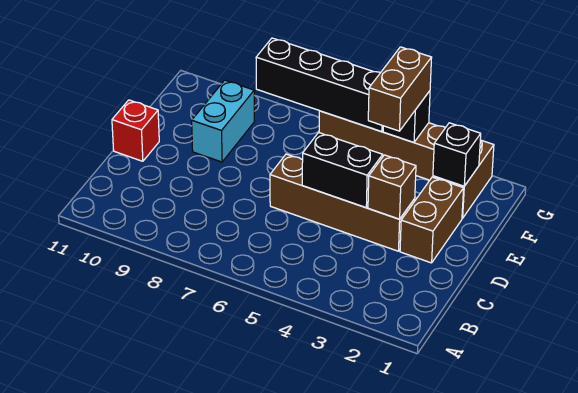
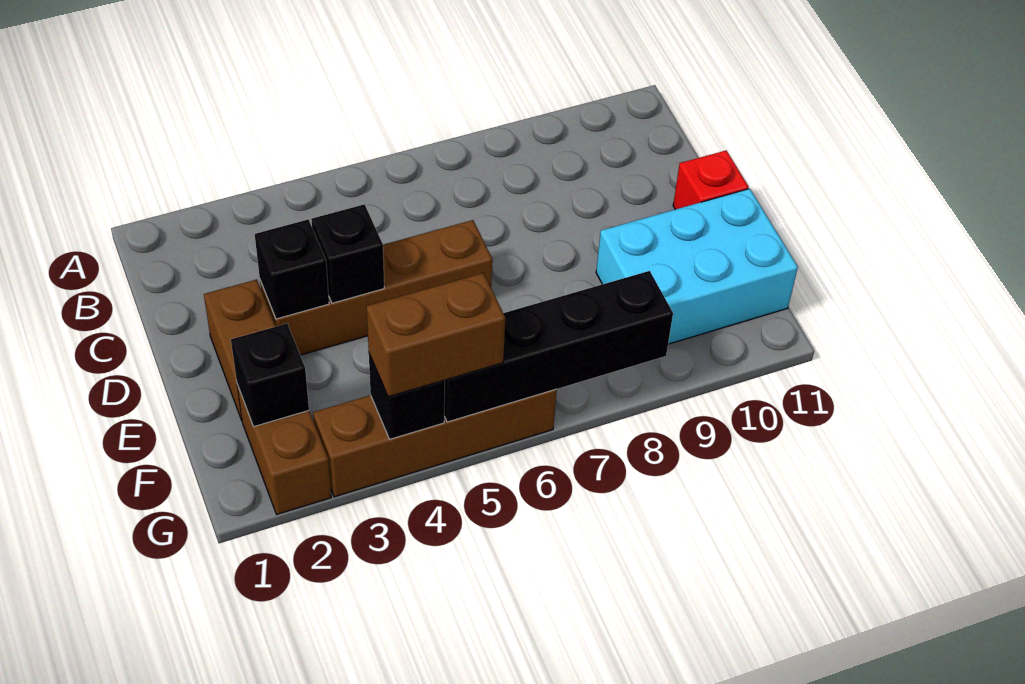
brown 1x1 brick [368,155,416,219] -> black 1x1 brick [255,219,329,319]
black 1x2 brick [302,133,383,208] -> black 1x1 brick [311,204,384,303]
cyan 1x2 brick [192,80,255,162] -> cyan 2x3 brick [596,189,798,344]
brown 1x2 brick [368,47,432,131] -> brown 1x2 brick turned to [367,273,505,397]

